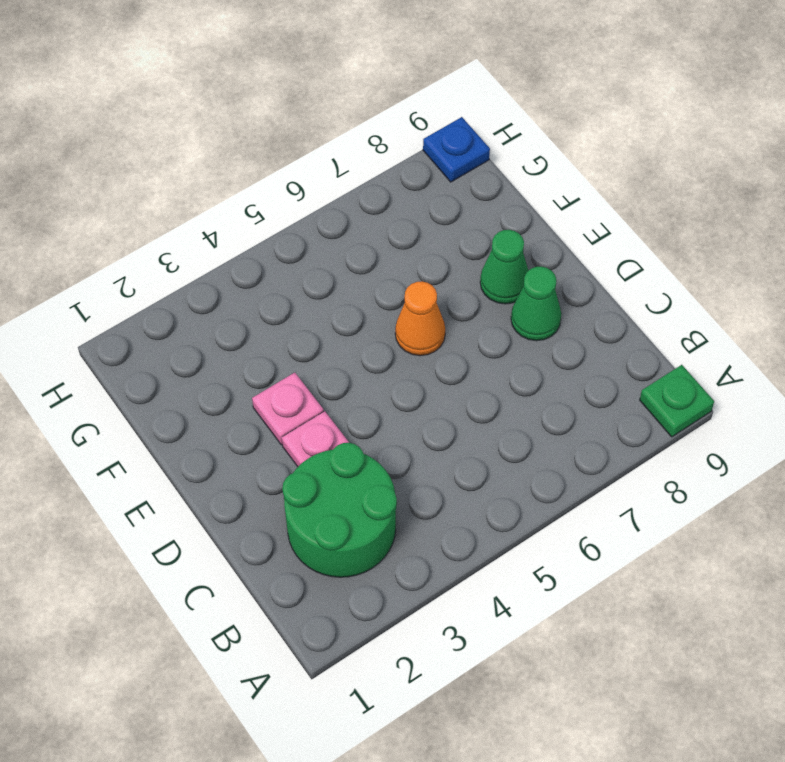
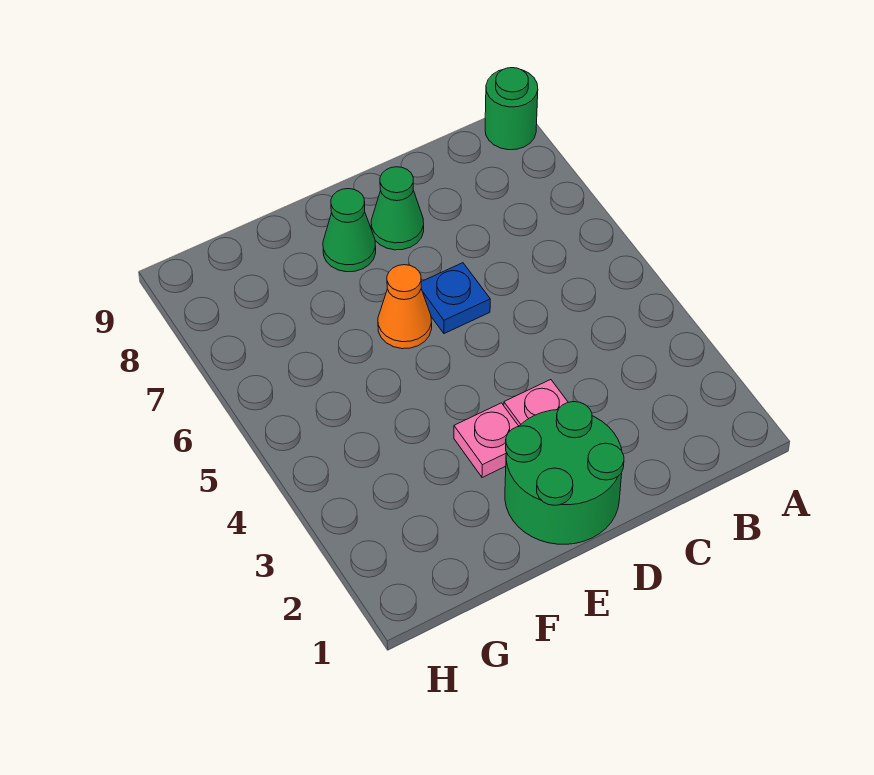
green 1x1 plate [640,365,714,437] -> green 1x1 round brick [485,68,538,150]
green 2x2 round brick [282,443,397,577] -> green 2x2 round brick moved to [505,402,624,544]
blue 1x1 plate [423,117,490,182] -> blue 1x1 plate moved to [421,263,490,334]

